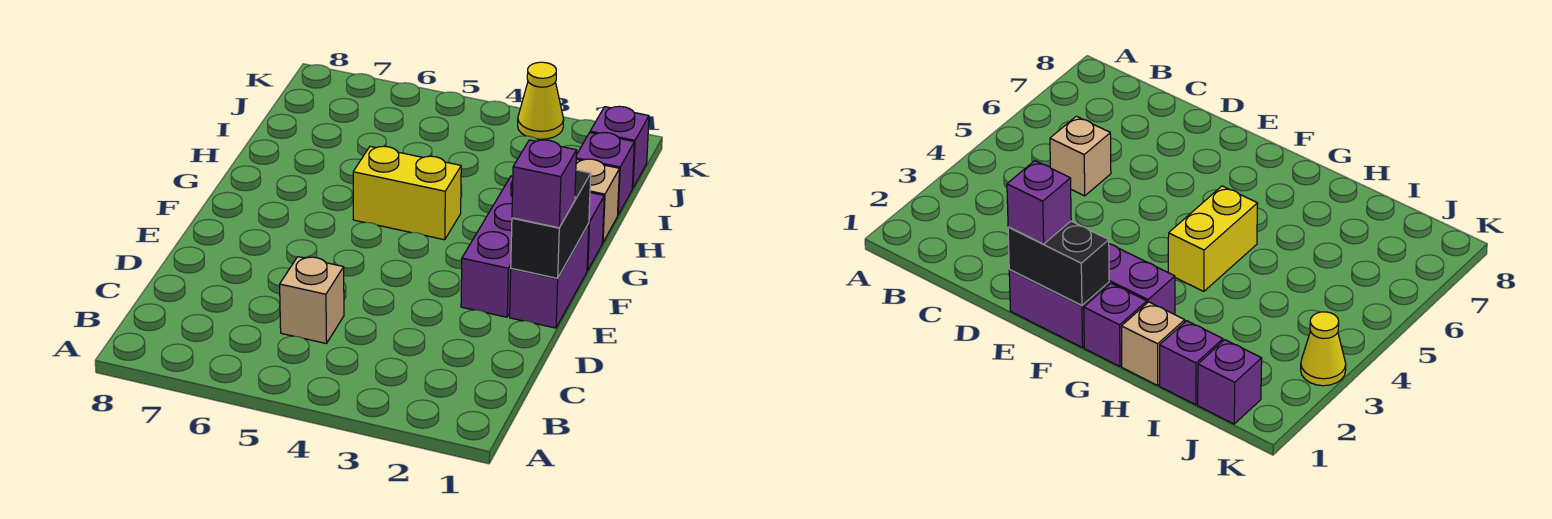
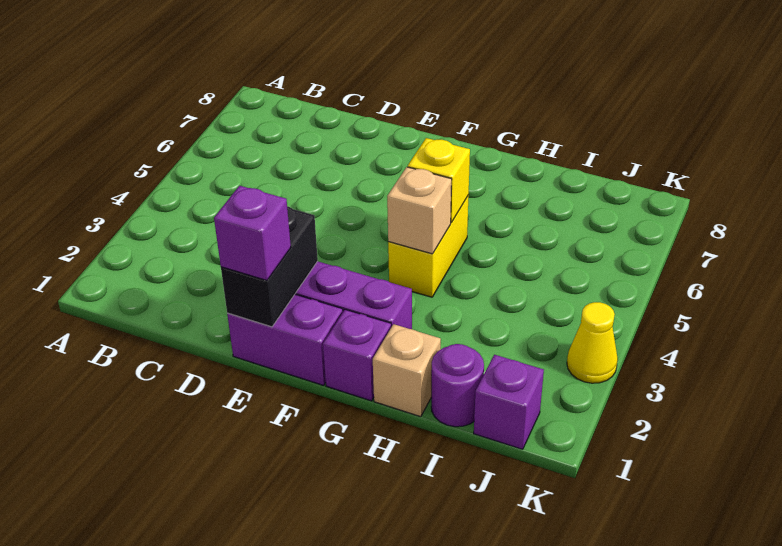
tan 1x1 brick [280,257,344,344] -> tan 1x1 brick moved to [387,167,452,254]
black 1x2 brick [511,170,591,278] -> black 1x2 brick turned to [221,206,318,327]
none -> yellow 1x1 brick [408,138,470,223]
purple 1x1 brick [576,133,634,214] -> purple 1x1 round brick [431,344,484,427]

